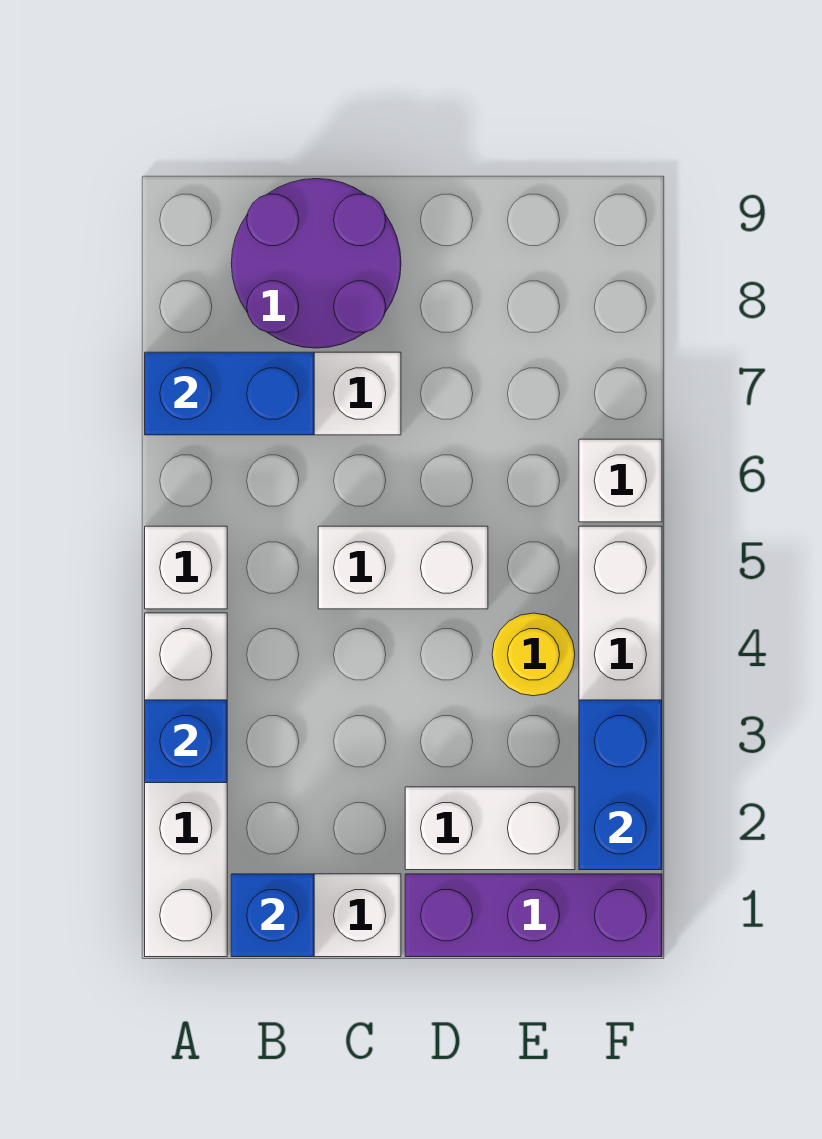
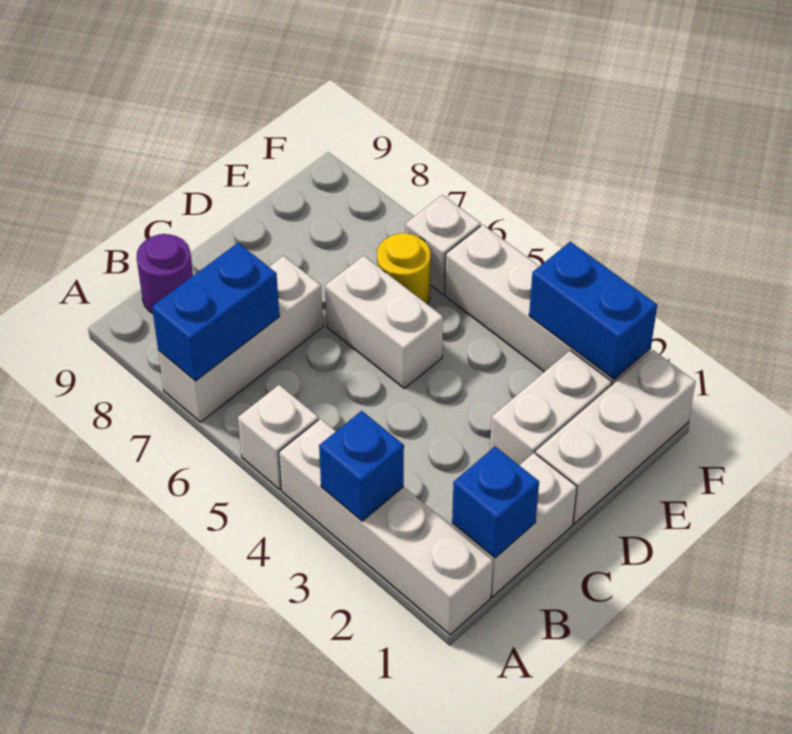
purple 2x2 round brick [231,179,401,348] -> purple 1x1 round brick [137,234,193,313]
white 1x2 brick [318,526,488,609] -> white 1x2 brick turned to [325,256,443,388]
purple 1x3 brick [405,874,662,957] -> white 1x3 brick [536,350,696,524]
yellow 1x1 round brick [492,613,575,696] -> yellow 1x1 round brick moved to [377,233,430,304]

